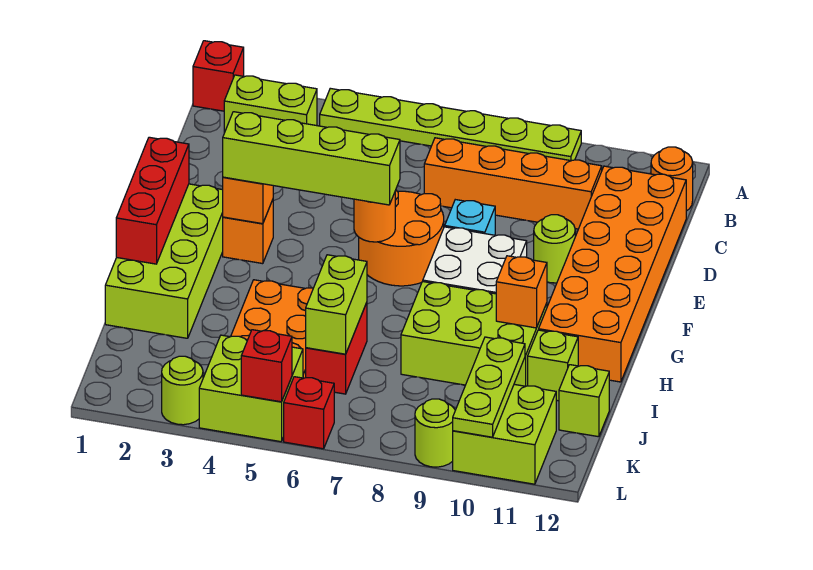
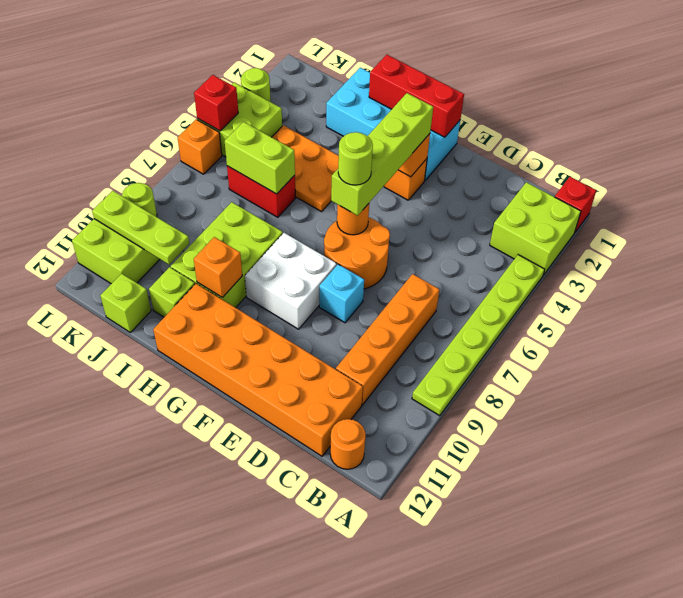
lime 1x2 brick [224,75,317,133] -> lime 2x2 brick [490,182,581,275]
lime 1x1 round brick [534,215,575,283] -> lime 1x1 round brick moved to [338,132,373,185]
lime 2x4 brick [105,184,223,338] -> cyan 2x4 brick [326,68,460,180]
red 1x1 brick [284,377,334,449] -> orange 1x1 brick [178,119,222,174]

